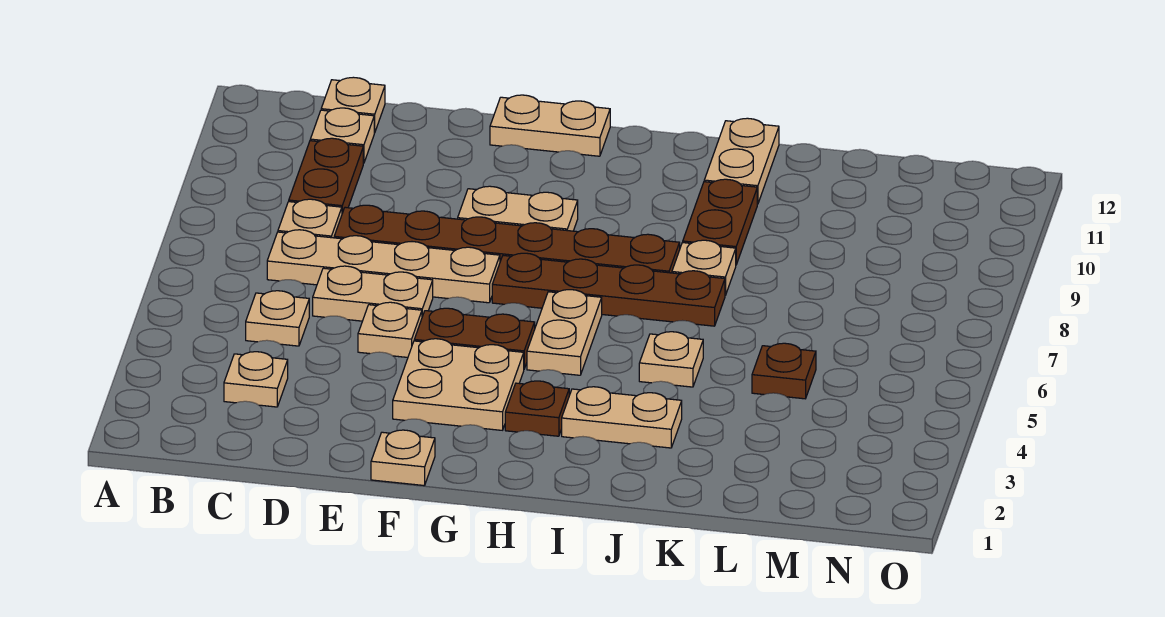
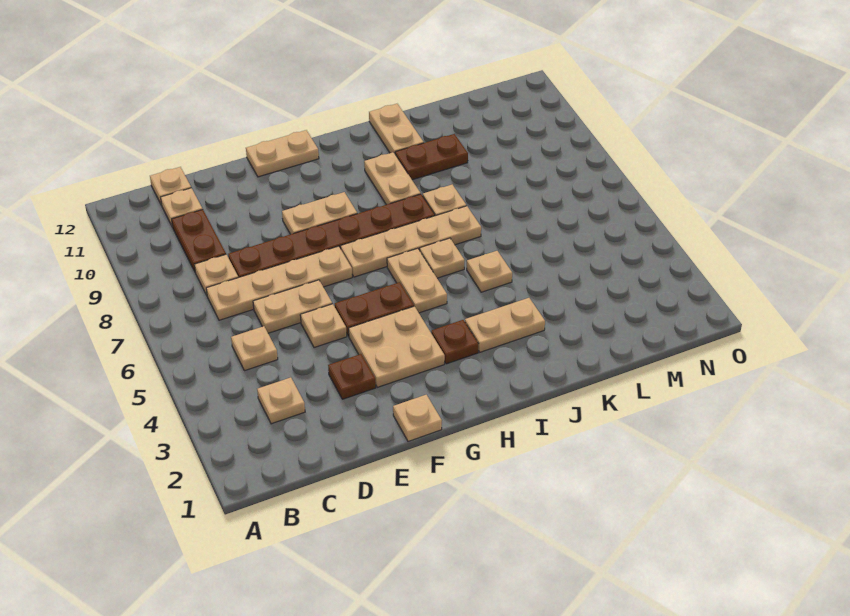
brown 1x4 plate [492,253,725,326] -> tan 1x4 plate [340,206,481,277]
none -> tan 1x1 plate [420,238,465,278]
none -> tan 1x2 plate [364,152,421,205]
brown 1x2 plate [683,179,757,264] -> brown 1x2 plate turned to [395,134,468,180]
brown 1x1 plate [752,343,816,399] -> brown 1x1 plate moved to [328,354,376,399]

